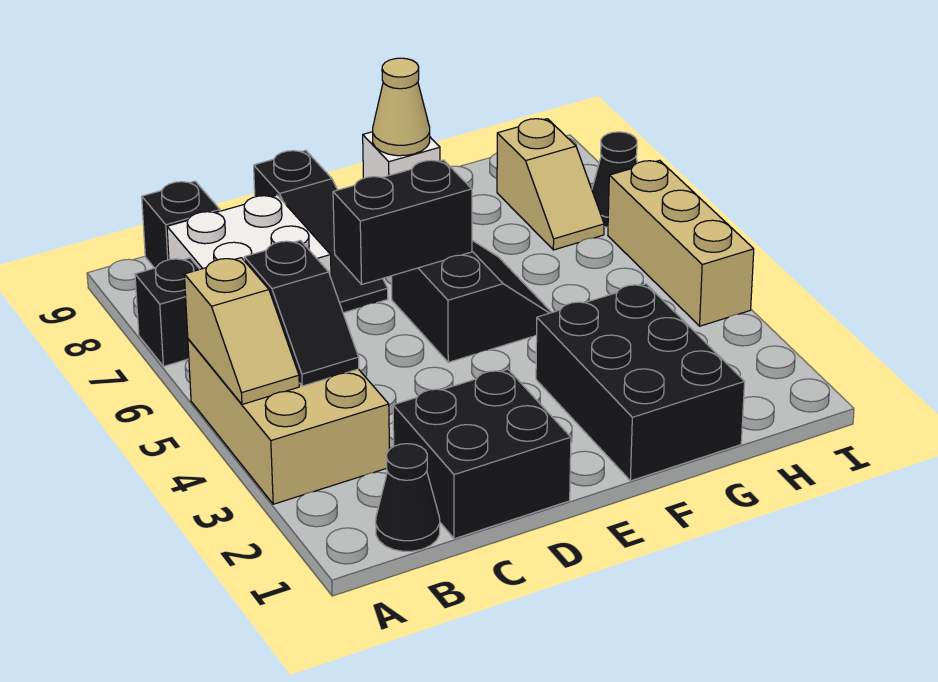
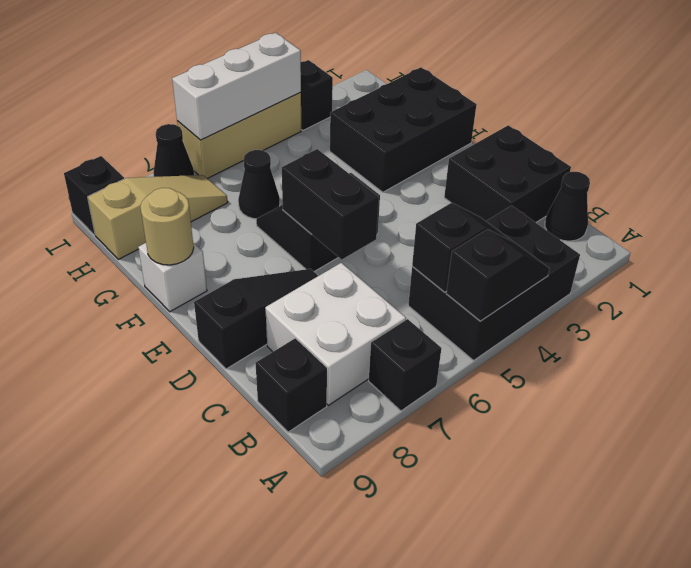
tan 2x3 brick [188,339,389,504] -> black 2x3 brick [408,206,580,360]
tan 1x2 slope [184,258,299,404] -> black 1x2 slope [446,229,549,321]
tan 1x1 cone [373,58,430,156] -> tan 1x1 round brick [140,188,194,265]
none -> black 1x1 cone [238,150,280,219]
tan 1x2 slope [497,119,604,250] -> tan 1x3 slope [88,175,228,259]
none -> black 1x1 brick [301,60,333,130]
none -> white 1x3 brick [172,33,301,140]
none -> black 1x1 brick [64,156,124,235]

